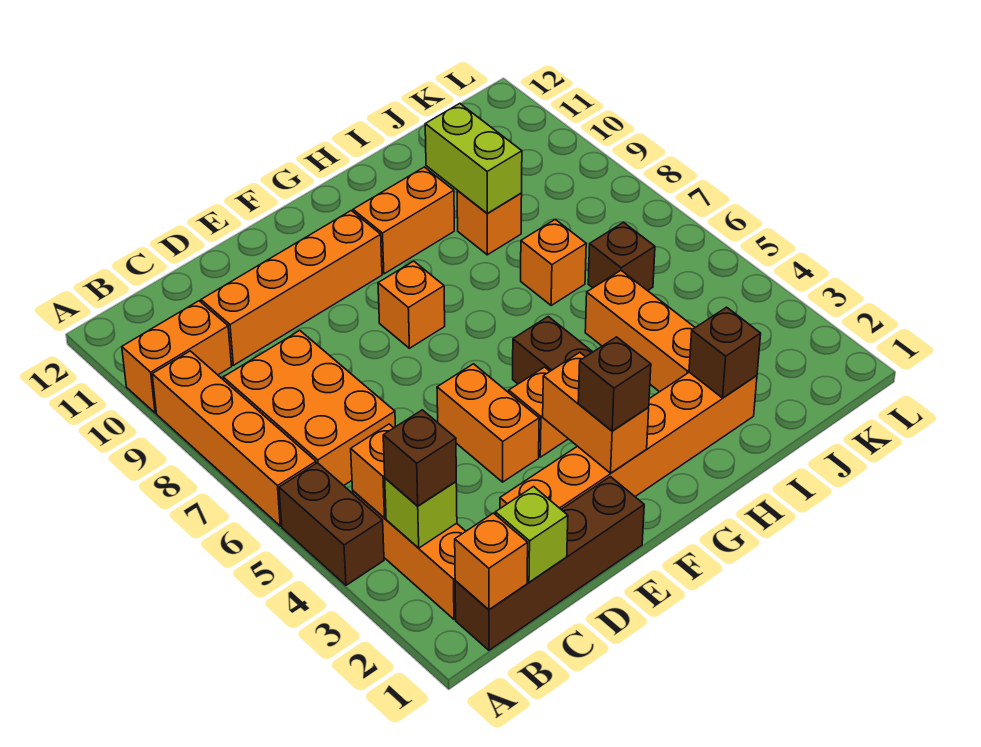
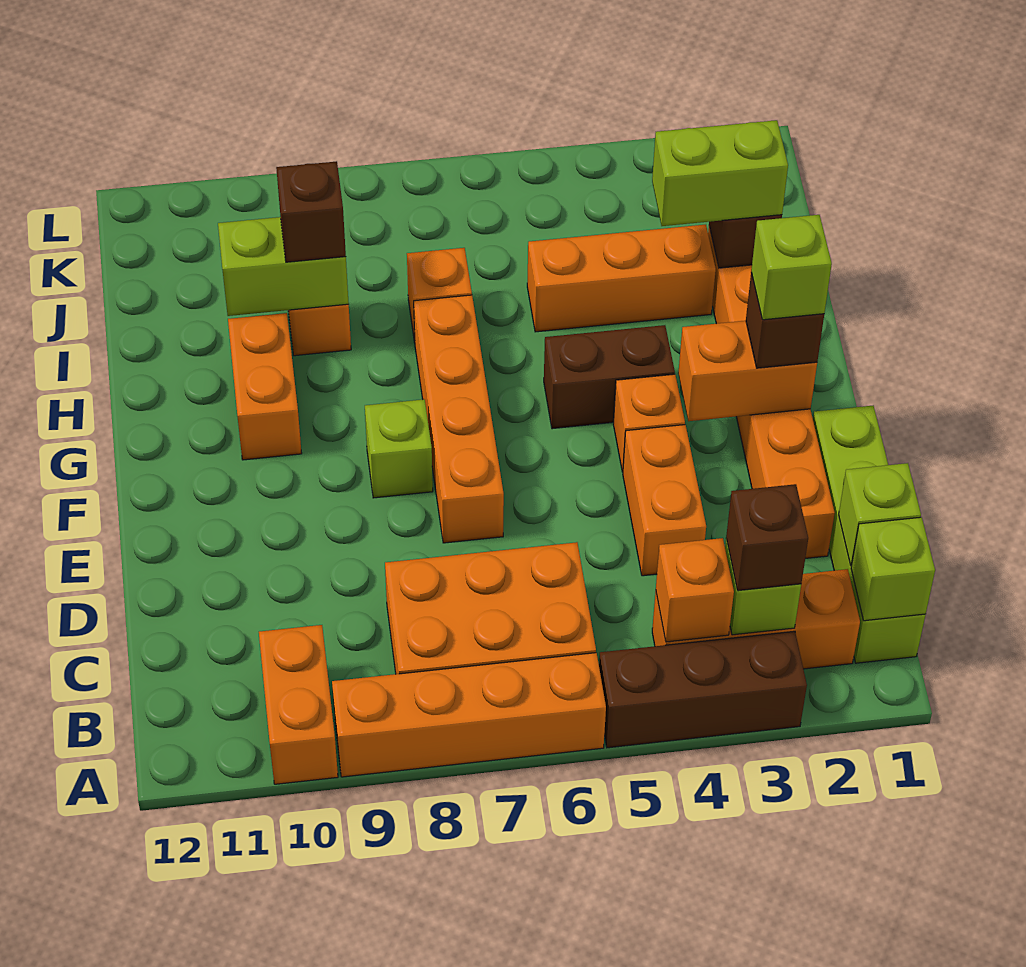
brown 1x2 brick [279,463,384,585] -> brown 1x3 brick [599,631,807,748]
brown 1x4 brick [455,477,644,650] -> lime 1x4 brick [813,406,926,663]
orange 1x1 brick [455,513,528,610] -> lime 1x1 brick [851,517,935,621]
orange 1x4 brick [201,211,382,365] -> orange 1x4 brick moved to [414,295,504,543]
orange 1x2 brick [437,364,539,482] -> orange 1x2 brick turned to [623,425,706,576]
none -> lime 1x1 brick [751,215,832,320]
orange 1x1 brick [378,261,445,348] -> lime 1x1 brick [365,399,433,498]
none -> lime 1x2 brick [652,120,788,226]
brown 1x1 brick [588,222,655,291] -> brown 1x1 brick moved to [276,161,346,262]

